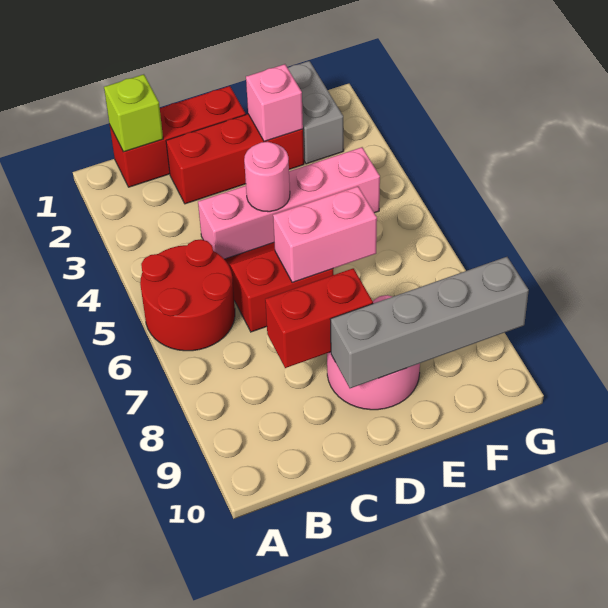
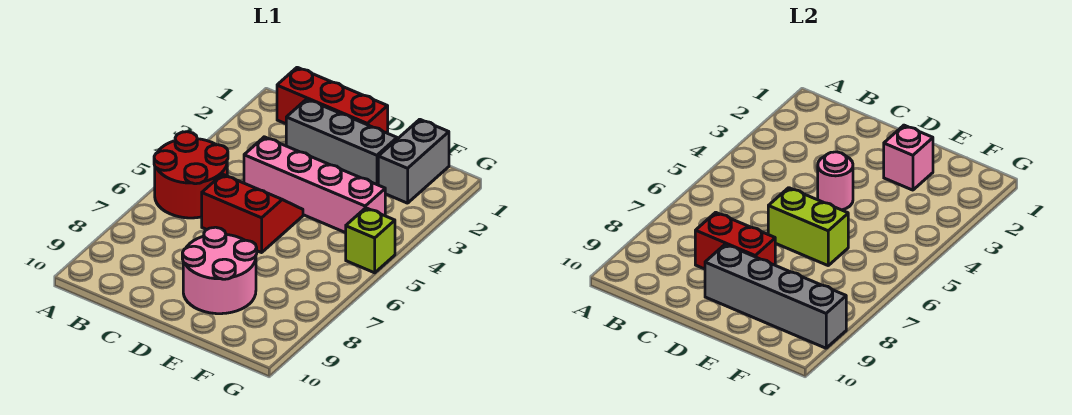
lime 1x1 brick [104,74,163,152] -> lime 1x1 brick moved to [346,208,395,273]
red 1x3 brick [166,114,304,204] -> grey 1x3 brick [286,99,397,185]
pink 1x2 brick [273,186,377,283] -> lime 1x2 brick [768,188,848,265]

